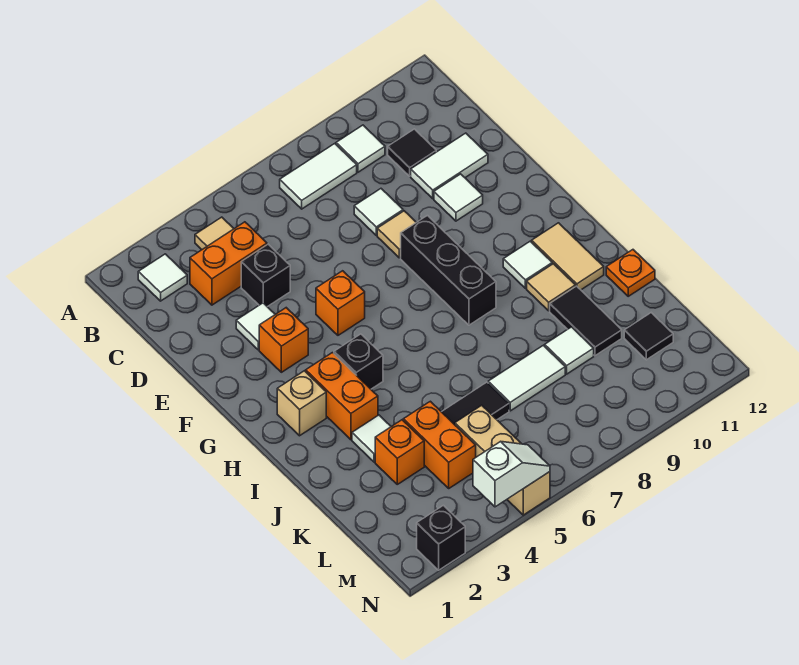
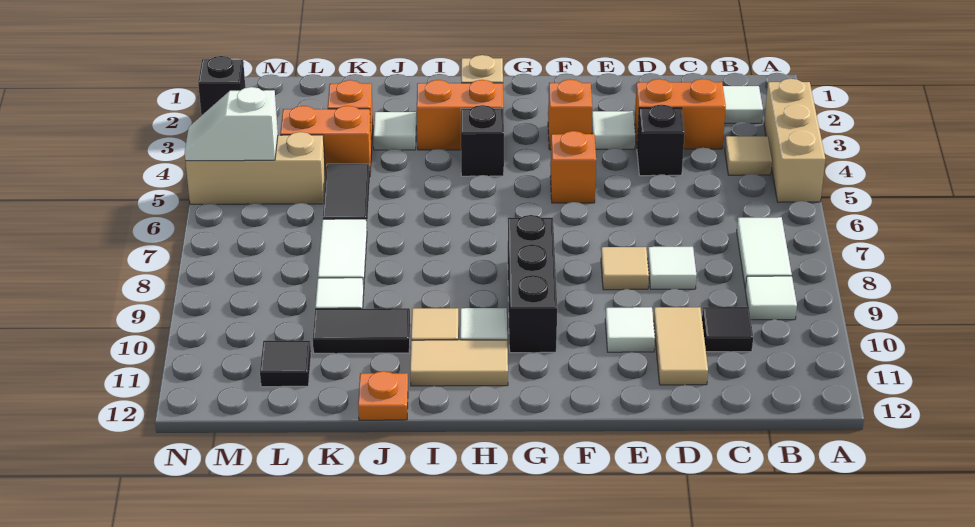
none -> tan 1x3 brick [764,79,825,202]
orange 1x2 brick [190,222,267,305] -> orange 1x2 brick turned to [635,79,726,149]
white 1x2 tile [411,133,488,199] -> tan 1x2 tile [654,307,708,385]
black 1x3 brick [401,216,496,325] -> black 1x3 brick turned to [508,215,557,353]
white 1x2 slope [473,441,550,507] -> white 1x2 slope turned to [185,87,278,161]

